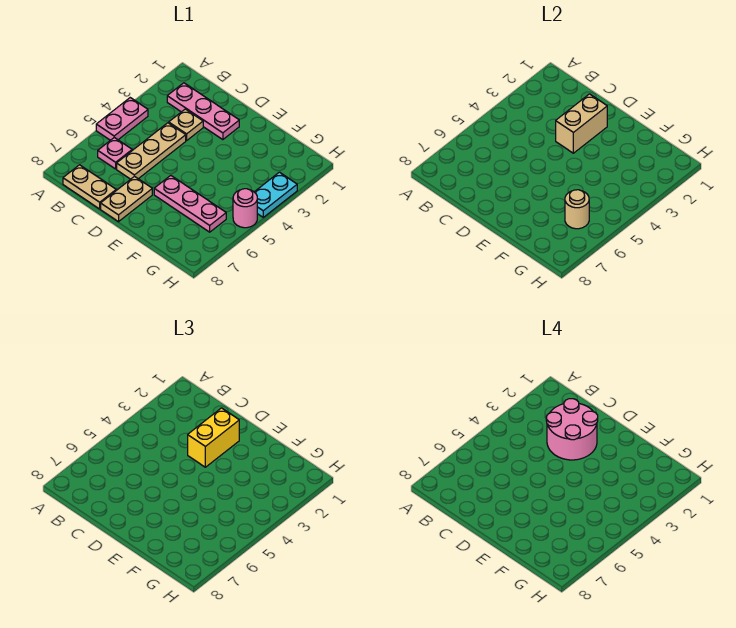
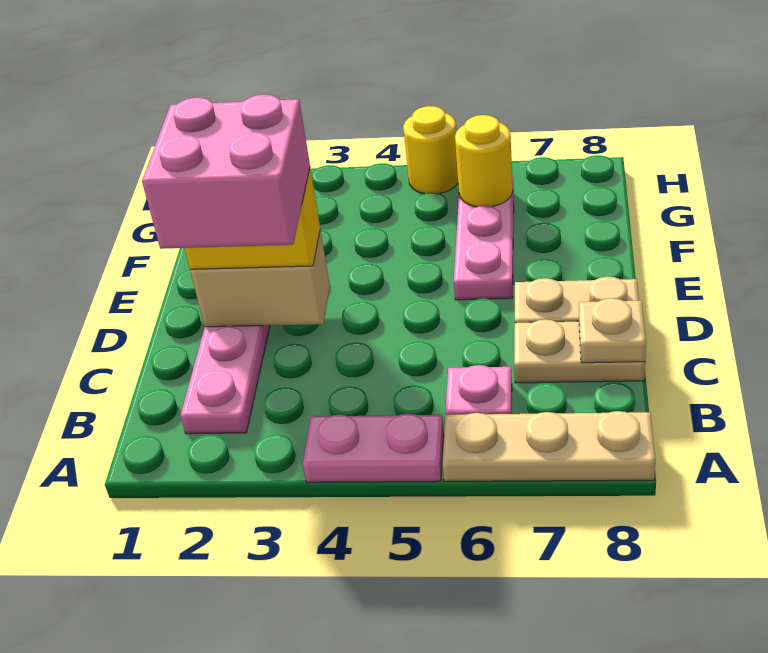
tan 1x2 plate [63,165,116,209] -> tan 1x2 plate turned to [514,319,645,383]
pink 2x2 round brick [546,399,598,460] -> pink 2x2 brick [142,95,310,249]
tan 1x1 plate [169,109,203,141] -> tan 1x1 plate moved to [579,298,646,363]
tan 1x3 plate [117,123,186,179] -> tan 1x3 plate moved to [442,411,655,481]
tan 1x1 round brick [565,190,589,229] -> yellow 1x1 round brick [455,115,513,207]
cyan 1x2 plate [255,172,297,217] -> none
pink 1x1 round brick [233,189,257,228] -> yellow 1x1 round brick [403,106,458,194]

